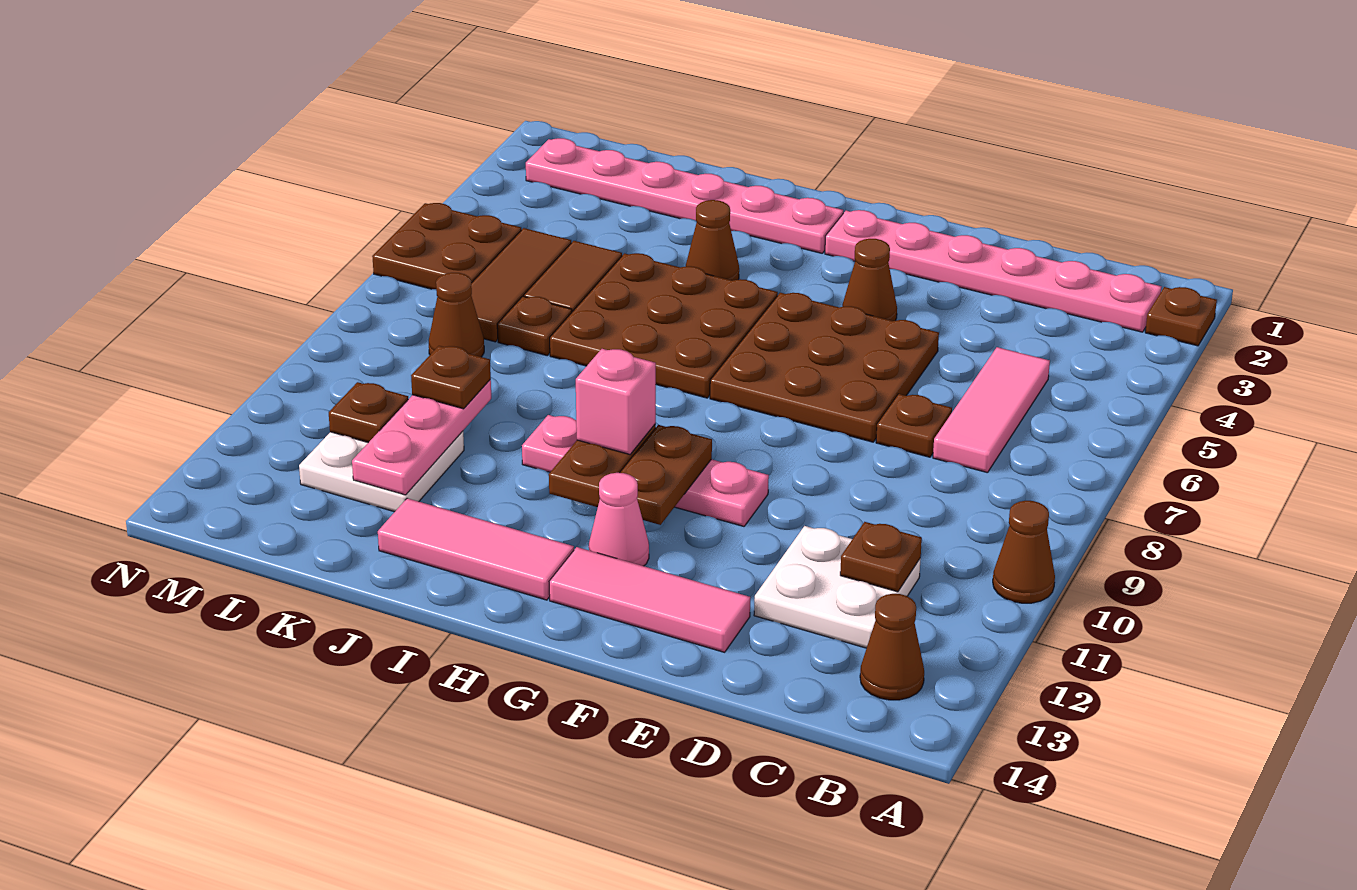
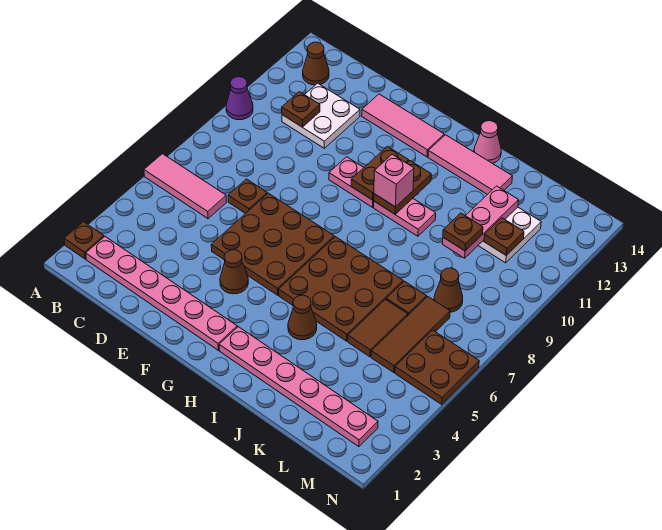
brown 1x1 cone [993,501,1055,603] -> purple 1x1 cone [226,77,253,120]
pink 1x3 tile [933,347,1050,473] -> pink 1x3 tile turned to [144,154,227,219]
pink 1x1 cone [589,473,649,566] -> pink 1x1 cone moved to [474,121,501,163]

